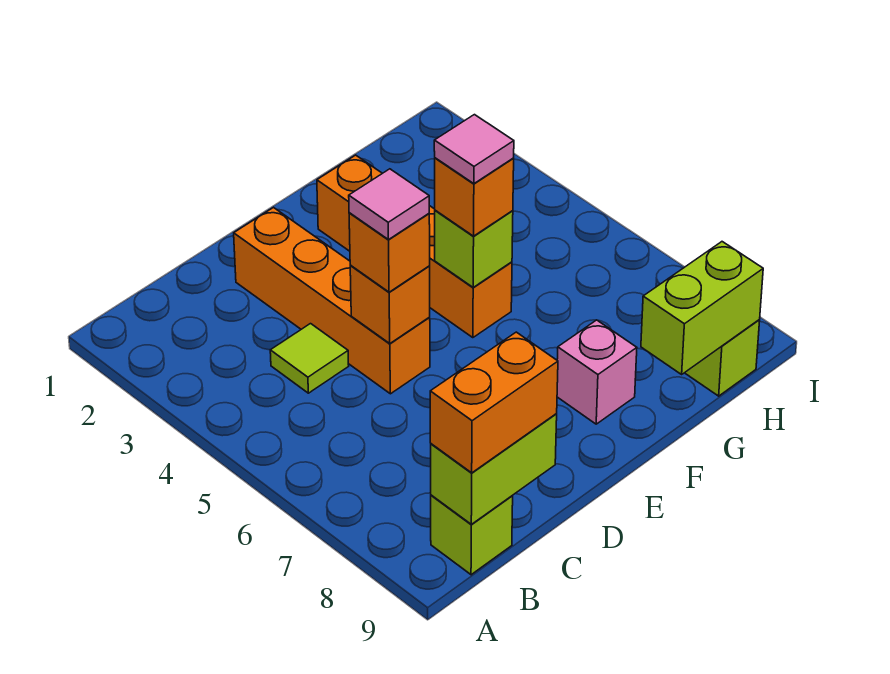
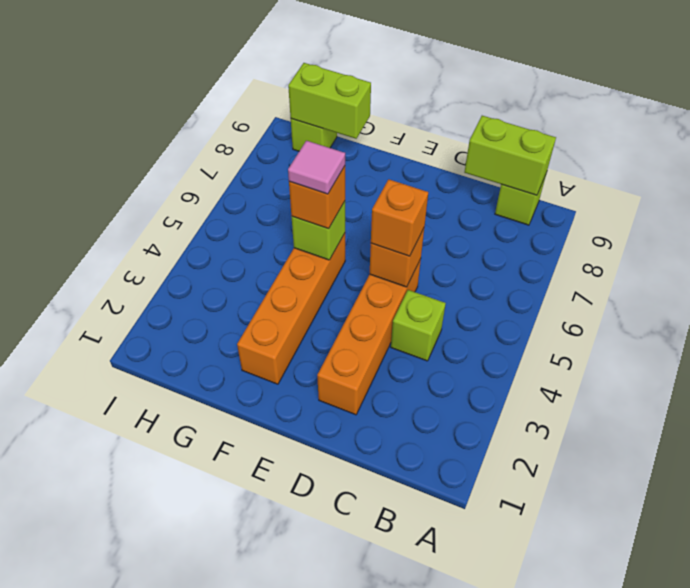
orange 1x2 brick [430,332,558,473] -> none
lime 1x1 tile [270,324,349,393] -> lime 1x1 brick [391,290,446,361]
pink 1x1 tile [349,169,429,240] -> none
pink 1x1 brick [557,320,637,424] -> none

